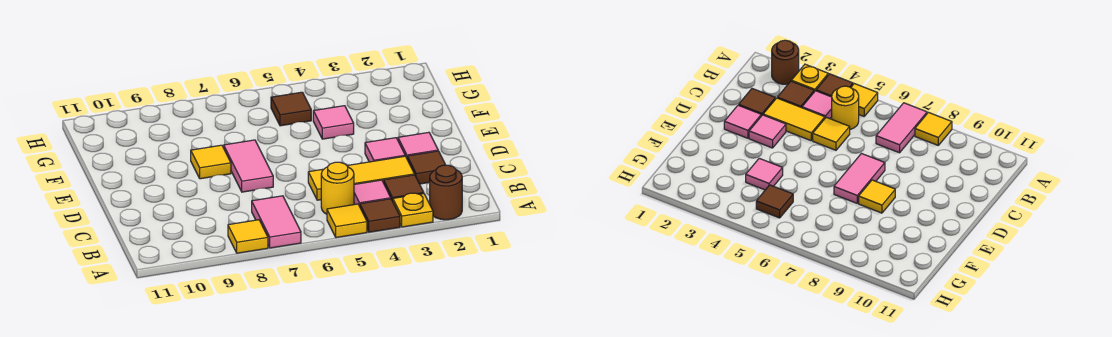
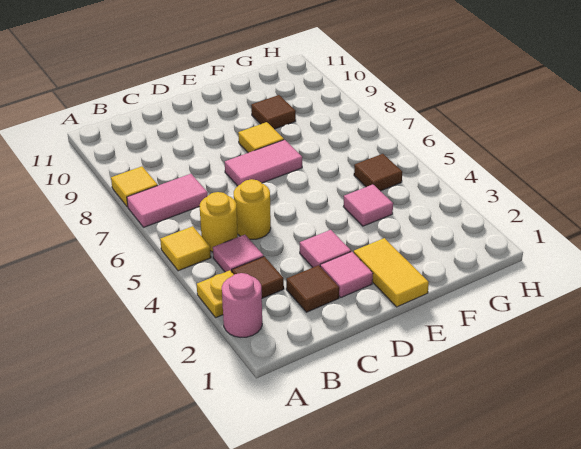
brown 1x1 round brick [430,165,462,220] -> pink 1x1 round brick [222,273,262,337]
brown 1x1 tile [360,199,400,232] -> brown 1x1 tile moved to [251,95,296,129]
yellow 1x2 tile [347,156,415,184] -> yellow 1x2 tile moved to [354,238,429,307]
yellow 1x1 tile [308,169,324,200] -> yellow 1x1 round brick [234,179,271,239]

